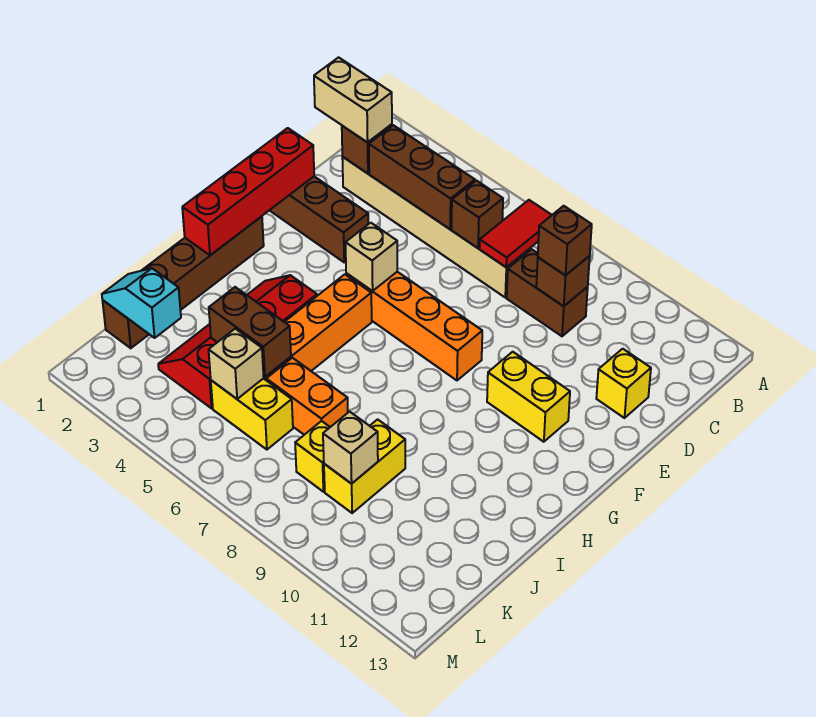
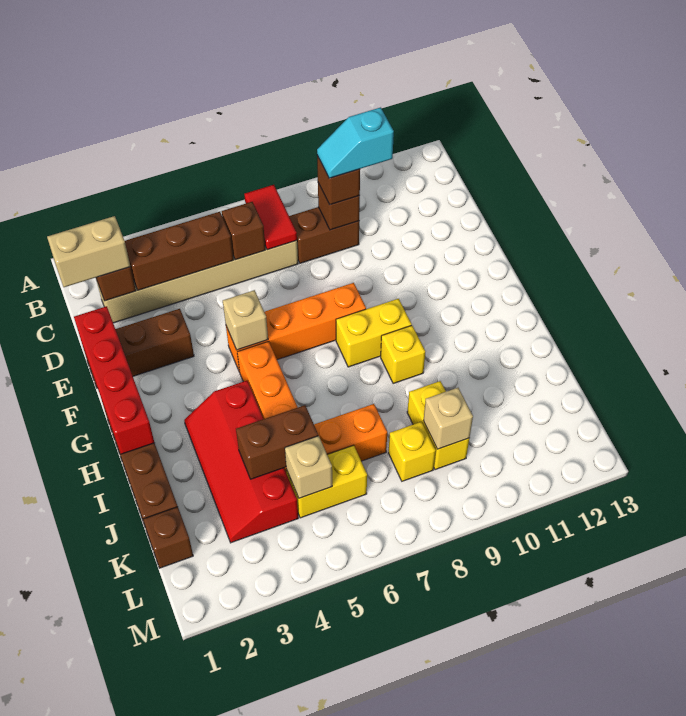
yellow 1x1 brick [596,349,651,418] -> yellow 1x1 brick moved to [381,325,425,384]
yellow 1x2 brick [487,352,570,442] -> yellow 1x2 brick moved to [336,299,412,367]
cyan 1x2 slope [102,268,181,338] -> cyan 1x2 slope moved to [317,107,394,178]

